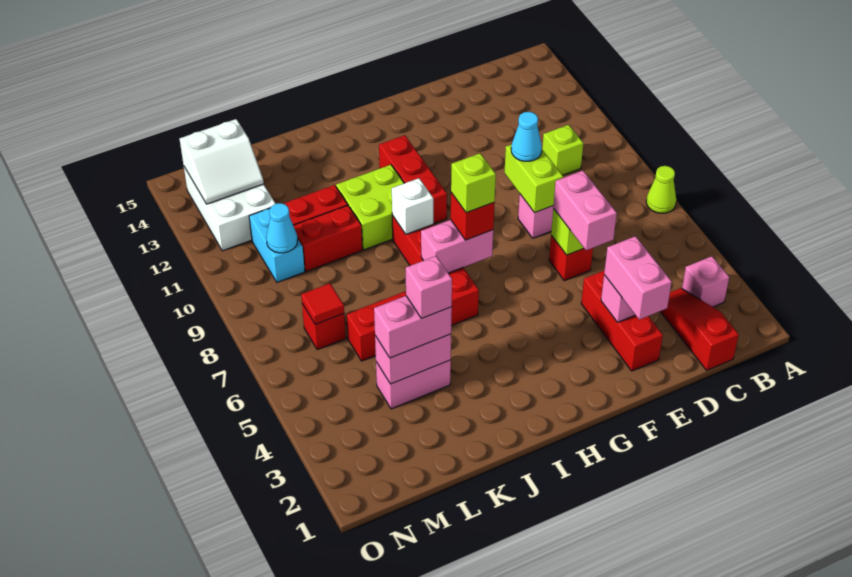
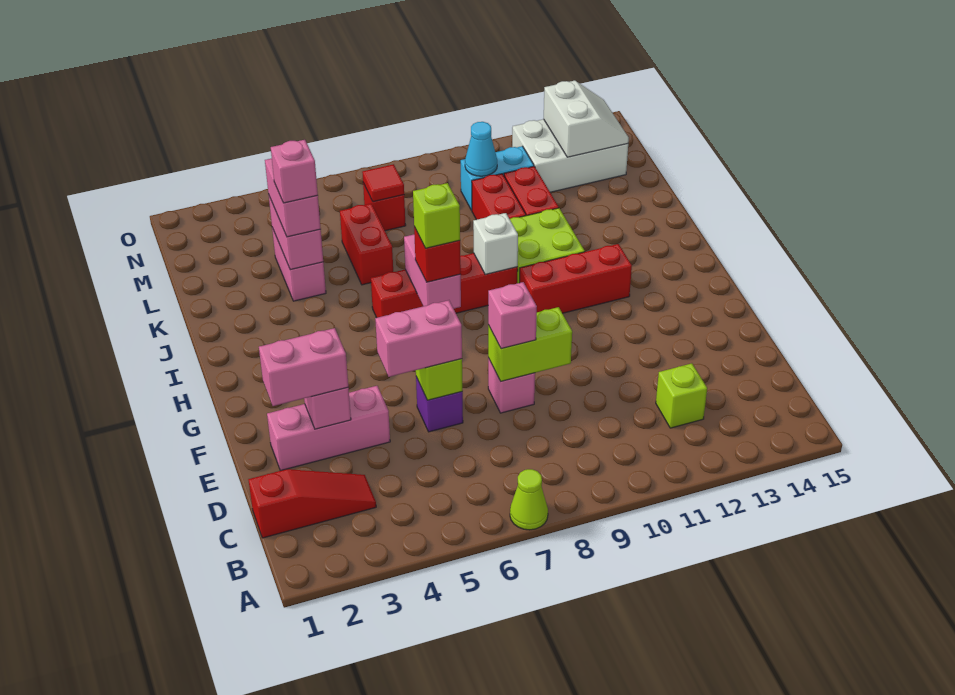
pink 1x1 brick [682,256,729,307] -> pink 1x1 brick moved to [488,282,537,349]
lime 1x1 brick [542,125,583,175] -> lime 1x1 brick moved to [656,363,707,428]
red 1x3 brick [581,270,663,371] -> pink 1x3 brick [267,386,390,471]
red 1x1 brick [549,235,593,281] -> purple 1x1 brick [416,377,463,432]
cyan 1x1 cone [511,112,542,161] -> none
white 2x2 slope [180,119,264,204] -> white 2x2 slope turned to [544,81,629,157]

